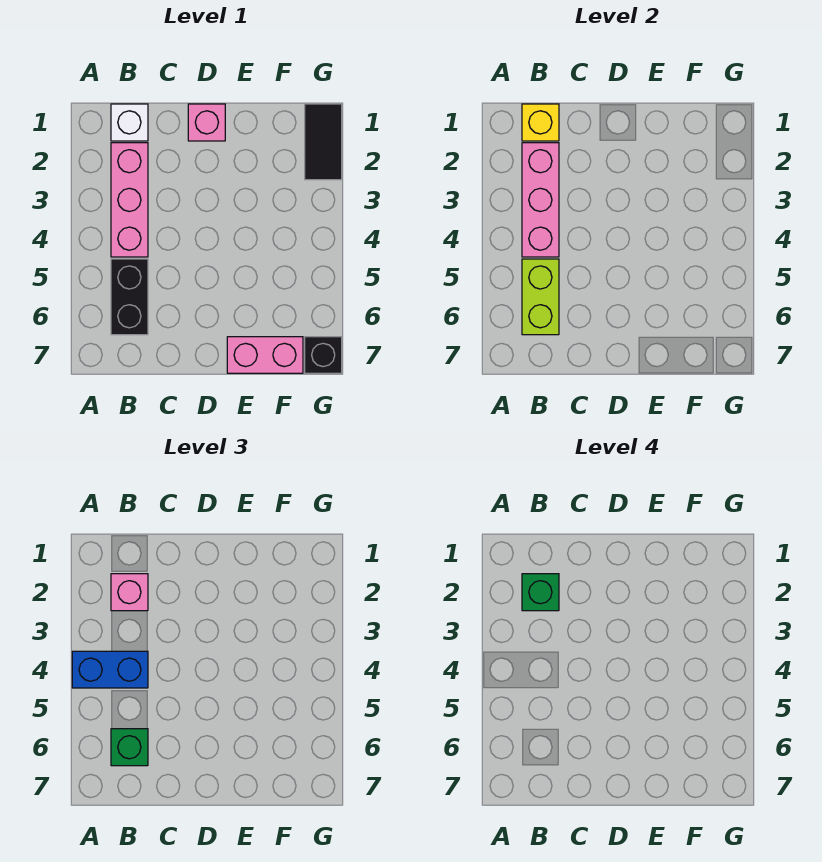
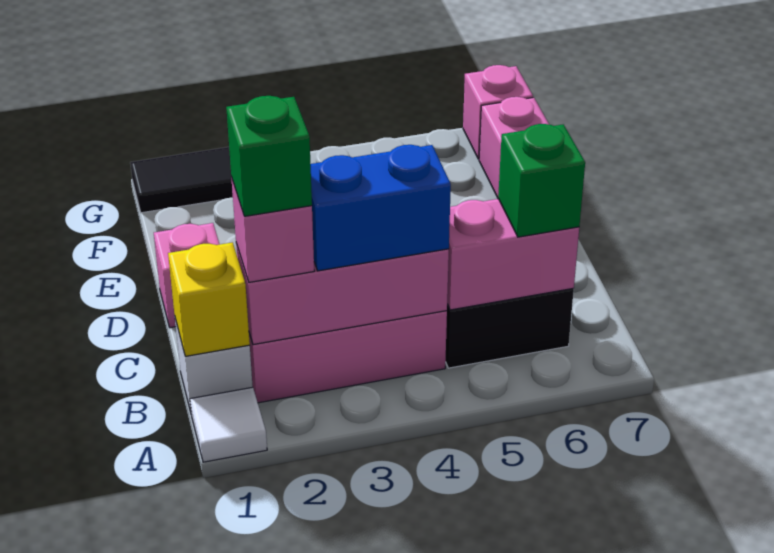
none -> white 1x1 tile [190,387,267,462]
blue 1x2 brick [72,651,148,688] -> blue 1x2 brick turned to [311,145,451,271]
lime 1x2 brick [522,259,559,335] -> pink 1x2 brick [447,199,579,310]
black 1x1 brick [305,337,342,373] -> pink 1x1 brick [463,65,533,159]

